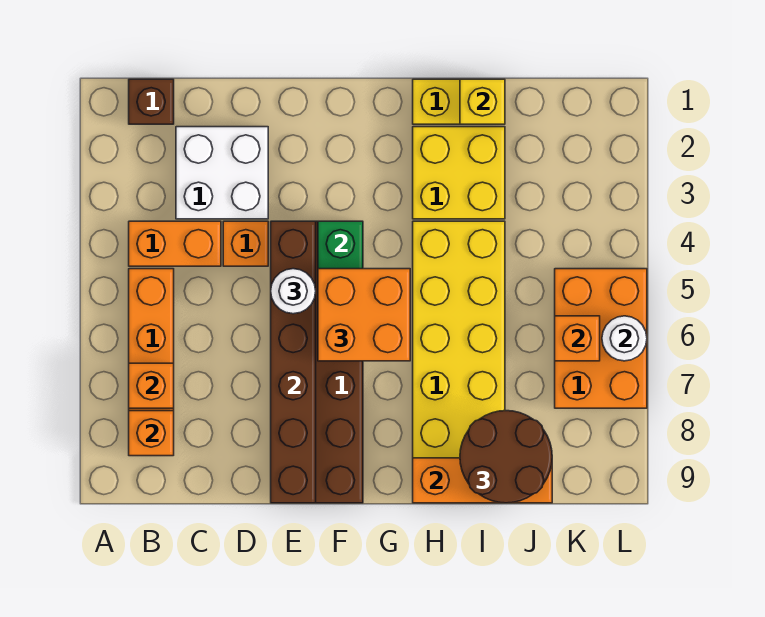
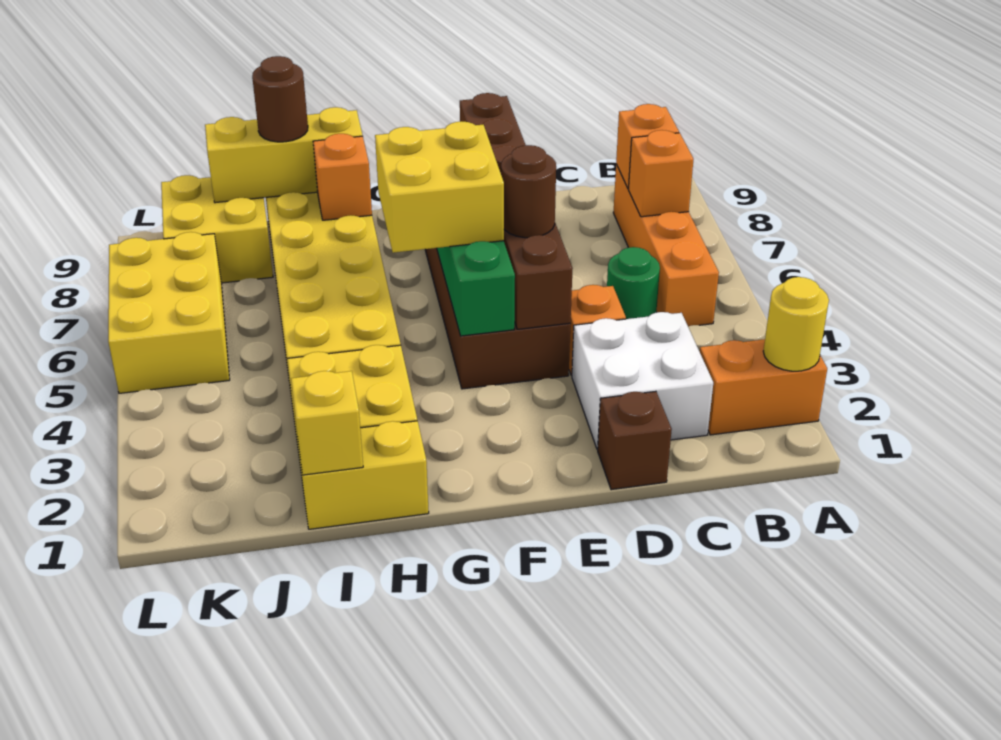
none -> yellow 1x1 round brick [763,277,829,371]
brown 1x1 brick [129,79,174,124] -> brown 1x1 brick moved to [598,391,672,490]
orange 1x2 brick [129,221,221,266] -> orange 1x2 brick moved to [700,339,827,435]
none -> green 1x1 round brick [607,247,660,319]
white 1x1 round brick [271,269,316,314] -> brown 1x1 round brick [501,145,556,238]
orange 2x2 brick [318,269,410,361] -> yellow 2x2 brick [375,121,504,253]
orange 1x3 brick [413,458,552,503] -> yellow 1x3 brick [205,107,363,203]
brown 2x2 round brick [460,411,552,503] -> brown 1x1 round brick [252,56,308,142]
none -> yellow 2x2 brick [161,175,273,283]
orange 2x3 brick [555,269,647,408] -> yellow 2x3 brick [108,232,230,393]
orange 1x1 brick [555,316,600,361] -> orange 1x1 brick moved to [313,134,372,220]
white 1x1 round brick [602,316,647,361] -> none

